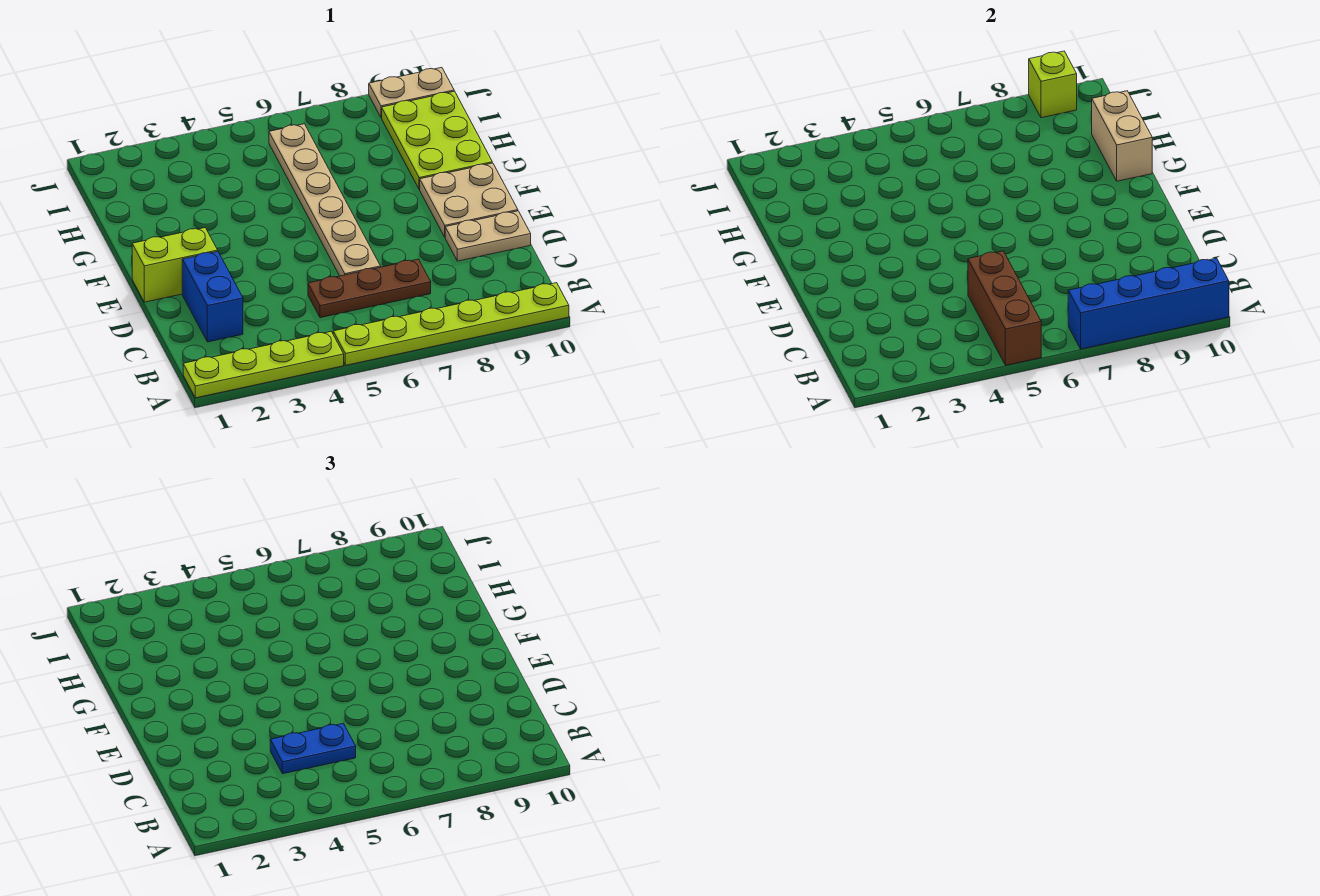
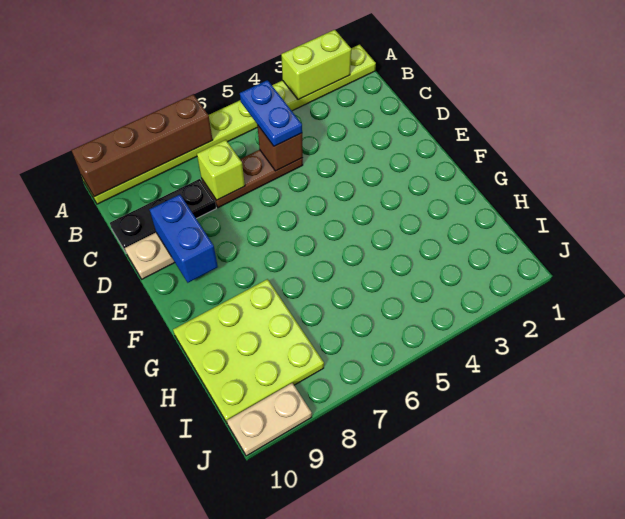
brown 1x3 brick [968,251,1041,365] -> brown 1x1 brick [257,125,303,171]
blue 1x4 brick [1068,258,1229,349] -> brown 1x4 brick [71,94,213,197]
blue 1x2 brick [182,252,243,342] -> blue 1x2 brick moved to [149,195,218,283]
blue 1x2 plate [270,723,356,774] -> blue 1x2 plate turned to [240,80,302,146]
none -> black 1x3 plate [110,179,216,252]
tan 1x6 plate [269,124,381,276] -> none
lime 1x2 brick [132,228,218,302] -> lime 1x2 brick moved to [281,30,351,100]
tan 2x2 plate [420,163,518,237] -> none
lime 2x3 plate [382,91,492,189] -> lime 3x3 plate [173,279,324,423]
tan 1x2 brick [1091,91,1152,181] -> none
lime 1x1 brick [1029,51,1077,118] -> lime 1x1 brick moved to [197,140,245,200]

